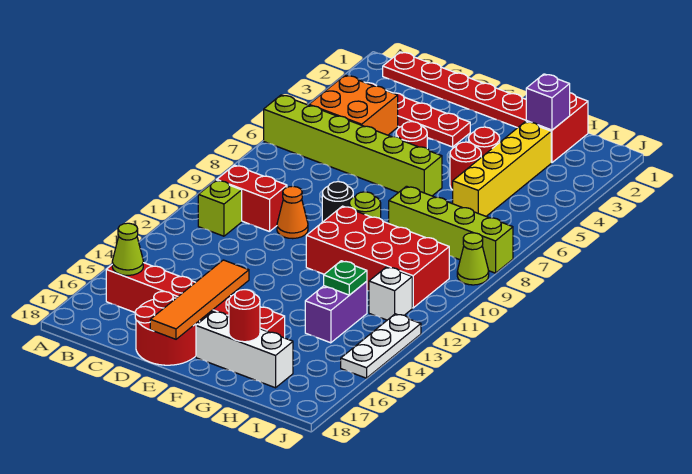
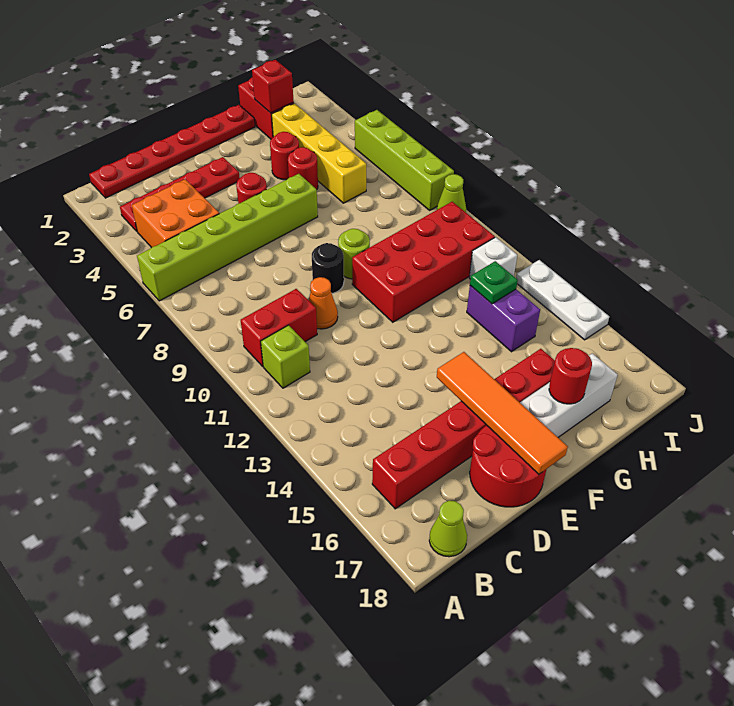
lime 1x1 cone [112,223,143,275] -> lime 1x1 cone moved to [429,501,467,557]
lime 1x4 brick [389,186,513,273] -> lime 1x4 brick turned to [355,110,454,210]
purple 1x1 brick [526,74,570,130] -> red 1x1 brick [252,60,294,113]

